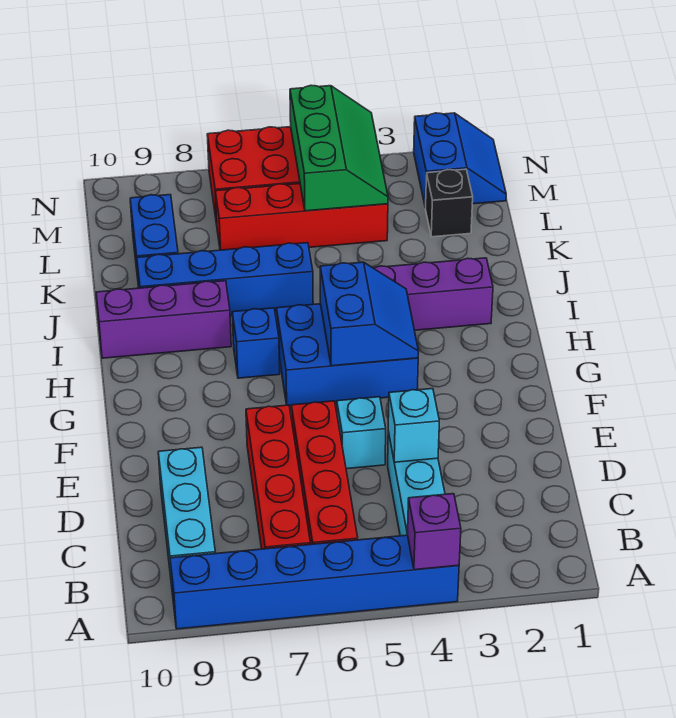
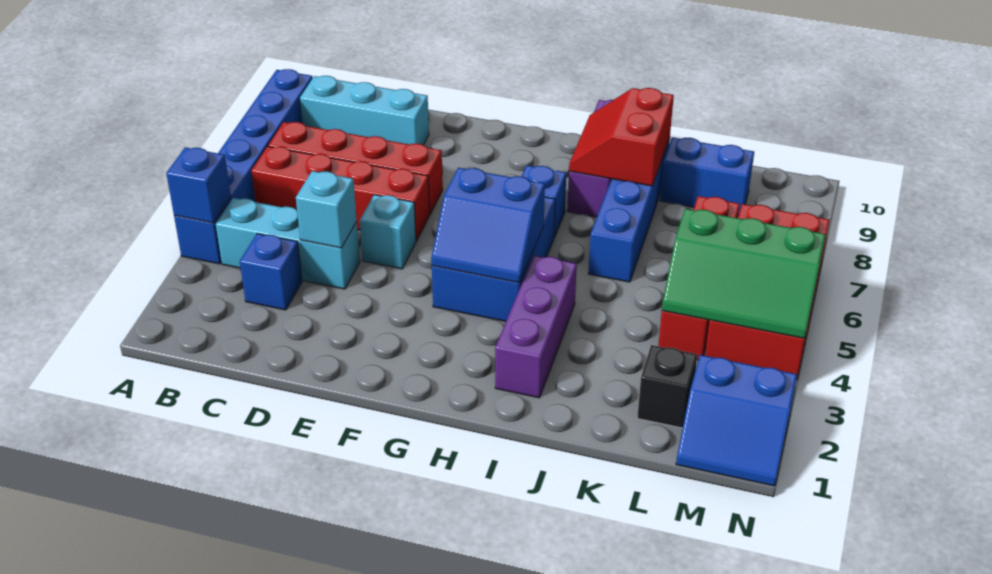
purple 1x1 brick [407,494,461,570] -> blue 1x1 brick [166,147,231,223]
none -> blue 1x1 brick [240,234,302,310]
none -> red 2x2 slope [569,88,674,186]

